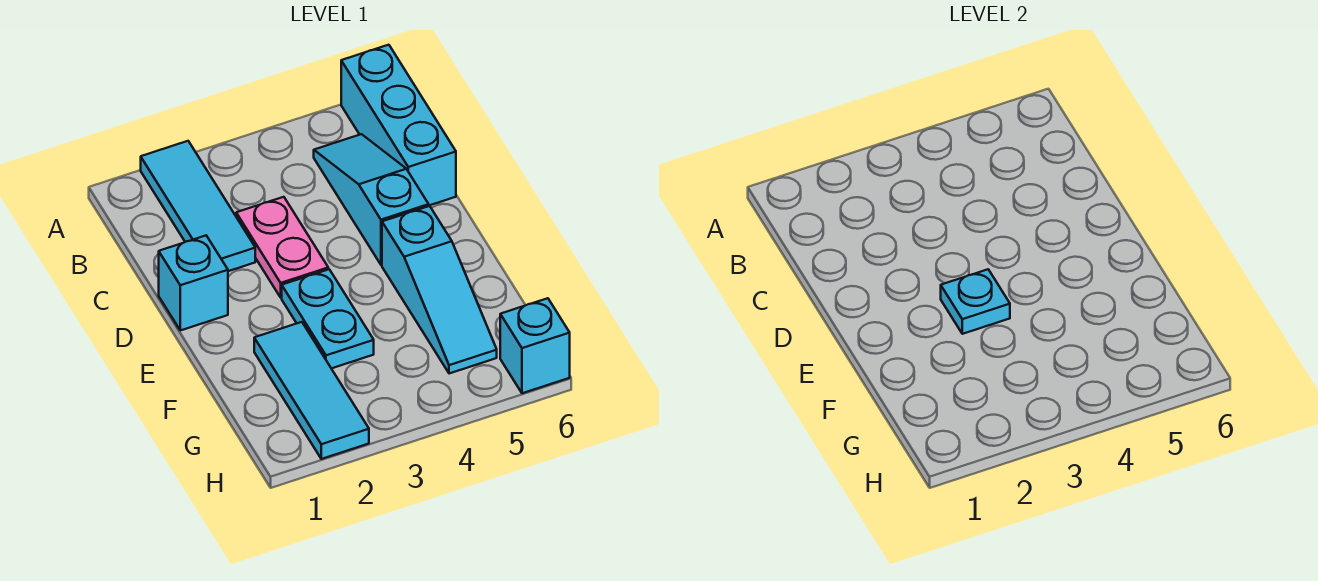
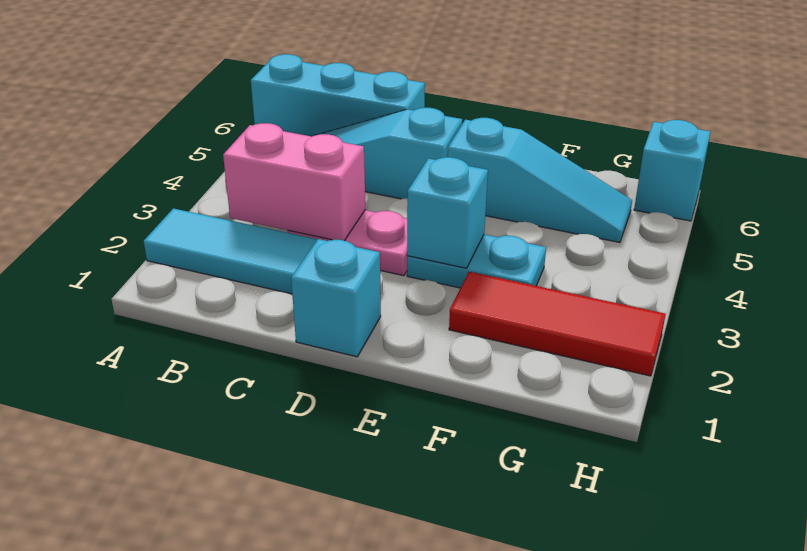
none -> pink 1x2 brick [223,123,365,241]
cyan 1x1 plate [941,269,1010,334] -> cyan 1x1 brick [407,157,488,268]
cyan 1x3 tile [254,322,369,459] -> red 1x3 tile [449,272,666,376]

